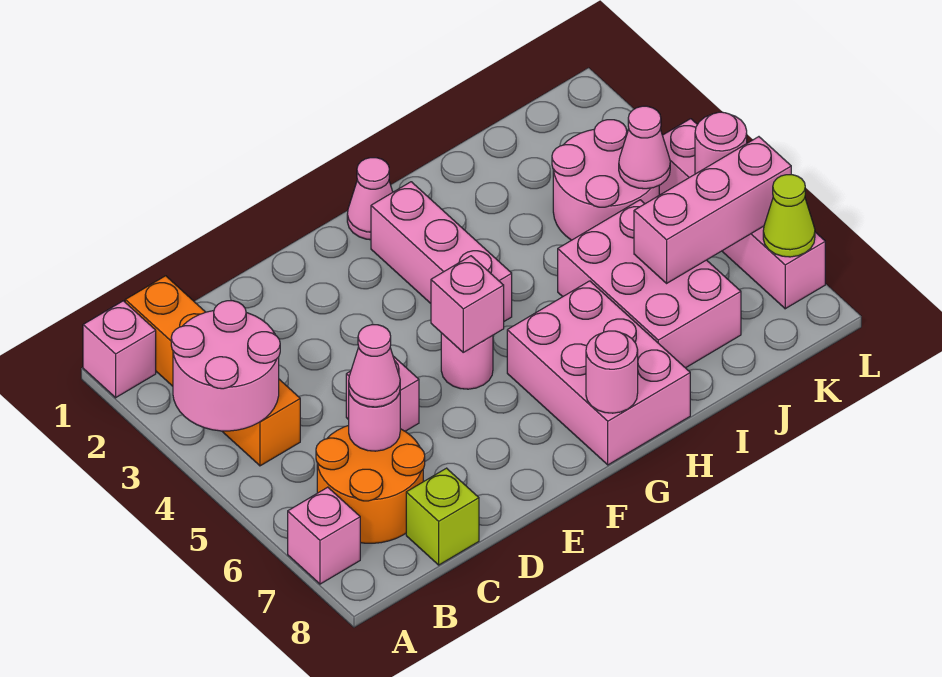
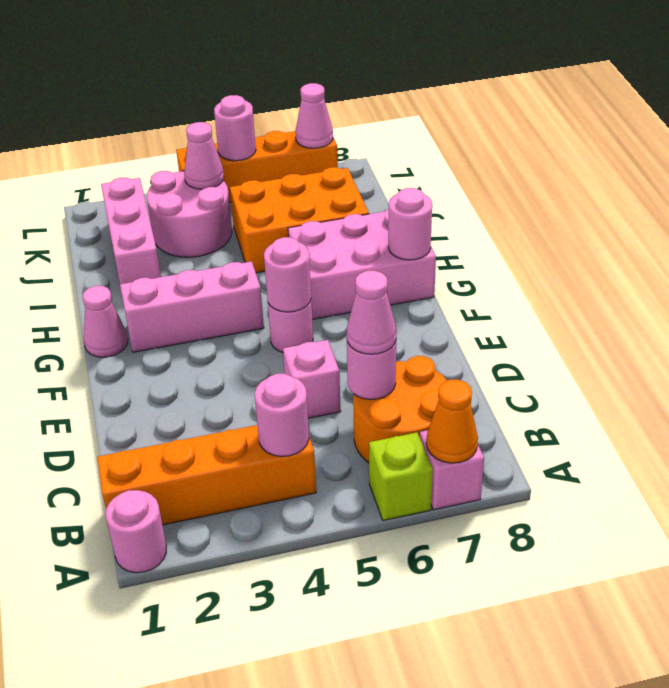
pink 1x1 brick [83,301,156,398] -> pink 1x1 round brick [106,490,166,573]
pink 2x2 round brick [171,301,280,431] -> pink 1x1 round brick [255,374,309,457]
none -> orange 1x1 cone [426,380,478,463]
lime 1x1 brick [406,468,479,565] -> lime 1x1 brick moved to [369,432,433,521]
pink 1x1 brick [431,256,504,352] -> pink 1x1 round brick [264,237,311,312]
pink 2x3 brick [558,200,741,368] -> orange 2x3 brick [230,167,369,273]
pink 1x3 brick [634,137,791,283] -> pink 1x3 brick moved to [101,178,161,284]
pink 1x4 brick [659,119,825,309] -> orange 1x4 brick [176,131,338,202]
lime 1x1 cone [763,175,815,257] -> pink 1x1 cone [295,83,333,148]

